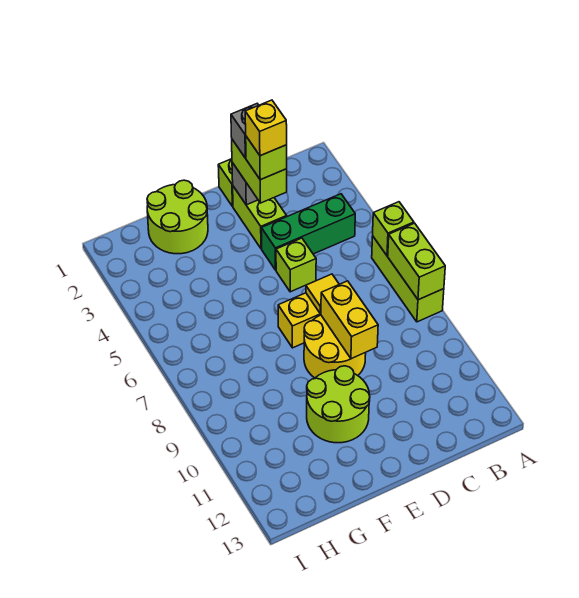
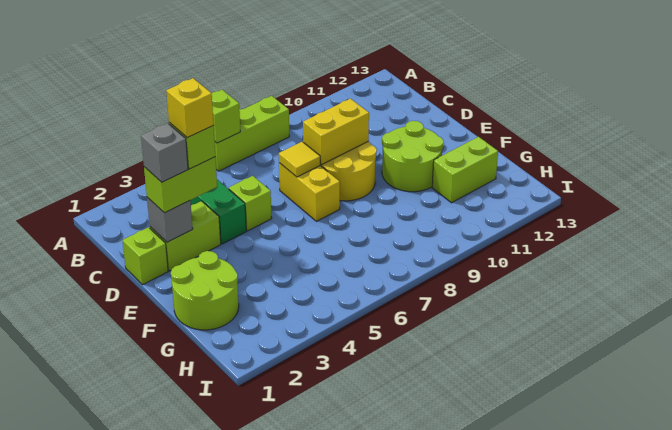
lime 1x2 brick [388,223,445,300] -> lime 1x2 brick moved to [432,137,498,203]

